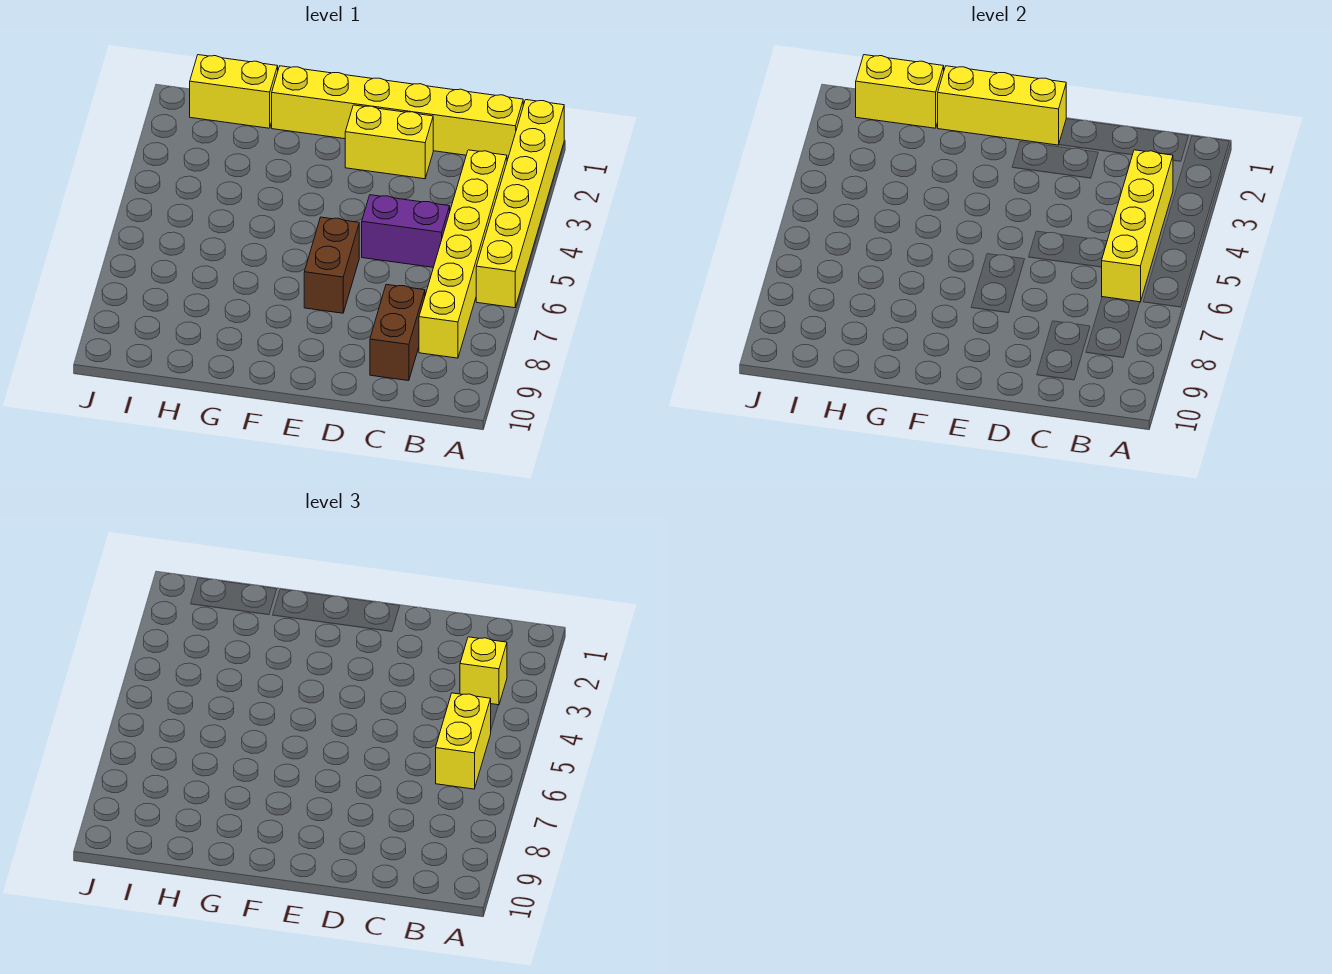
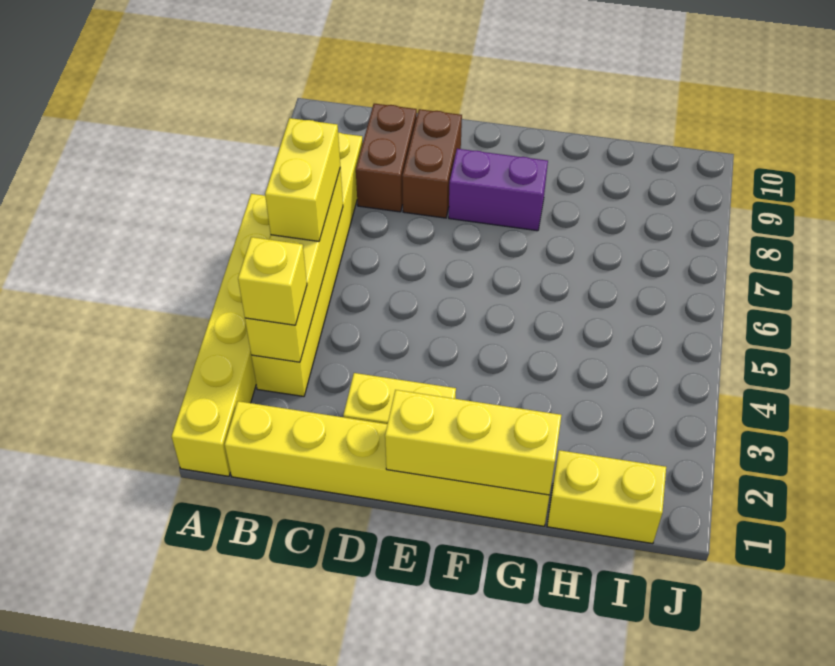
purple 1x2 brick [362,195,450,267] -> purple 1x2 brick moved to [449,149,548,231]
brown 1x2 brick [304,217,359,313] -> brown 1x2 brick moved to [402,109,462,218]
yellow 1x2 brick [856,55,944,128] -> none

